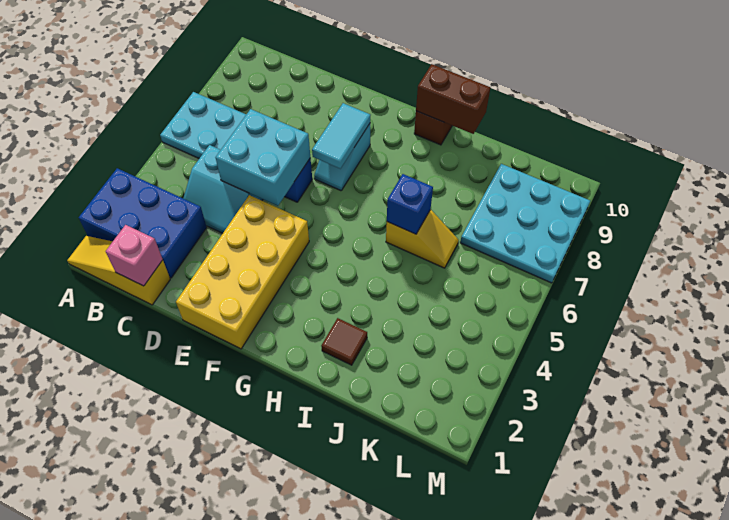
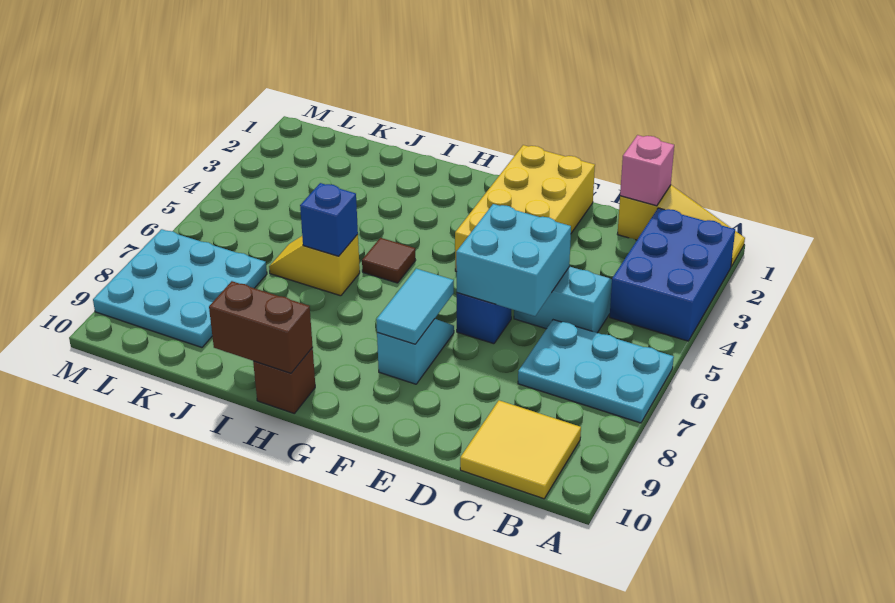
blue 2x3 brick [79,168,207,278] -> blue 2x3 brick turned to [610,208,735,341]
none -> yellow 2x2 tile [460,400,581,499]
brown 1x1 tile [321,318,367,365] -> brown 1x1 tile moved to [362,238,416,283]

